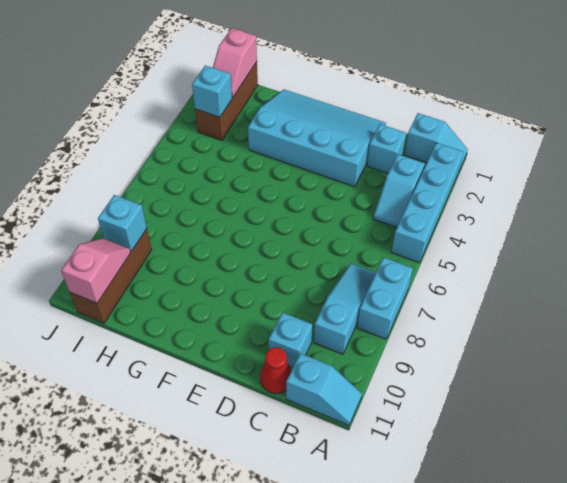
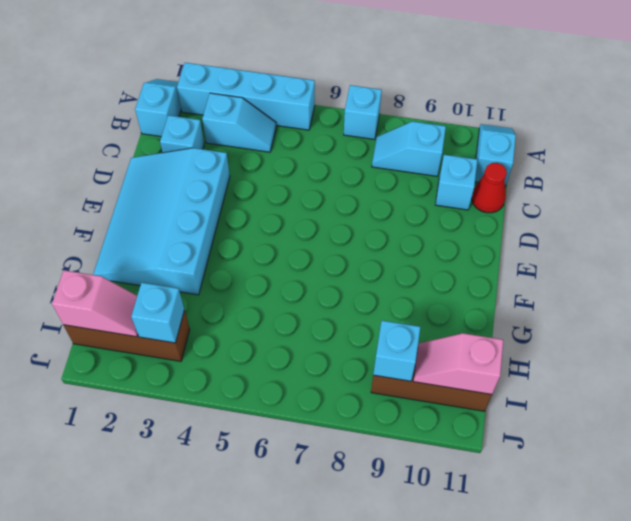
cyan 1x2 brick [357,257,413,339] -> cyan 1x1 brick [344,85,382,140]
cyan 1x3 slope [314,264,376,354] -> cyan 1x2 slope [372,121,446,176]

